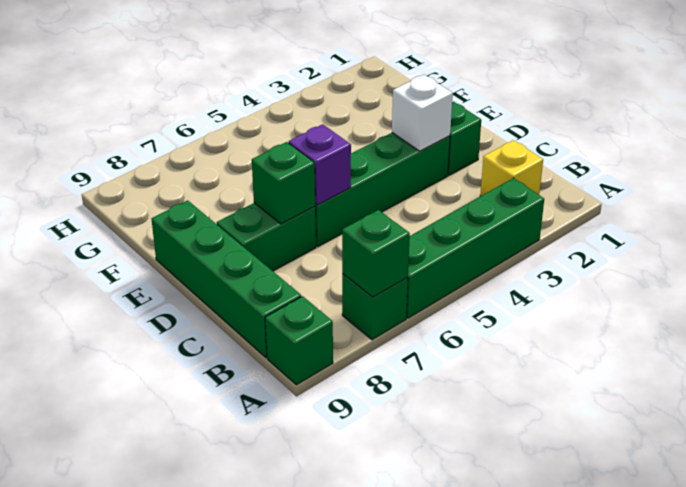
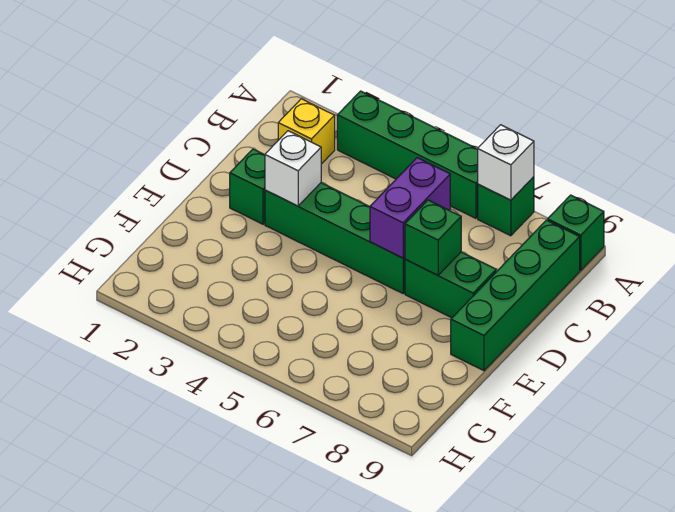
green 1x1 brick [342,210,410,297] -> white 1x1 brick [478,125,534,200]
purple 1x1 brick [289,124,351,205] -> purple 1x2 brick [370,158,450,258]

